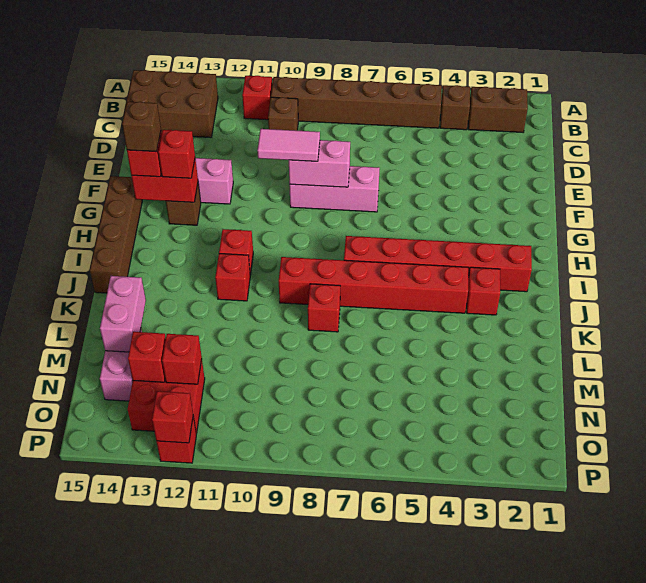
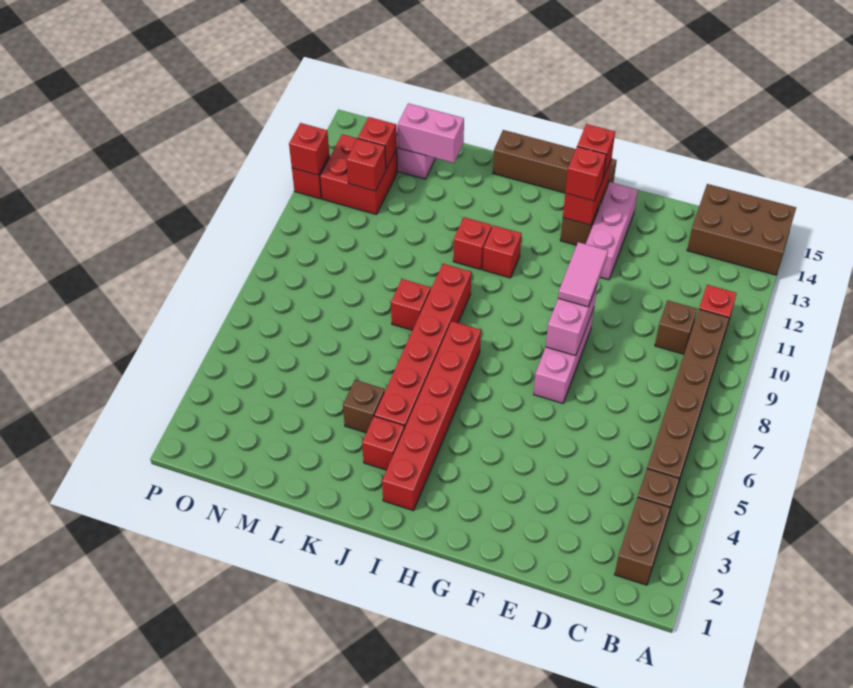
brown 2x3 brick [125,70,218,138] -> brown 2x3 brick turned to [687,184,796,275]
brown 1x1 brick [122,102,161,152] -> brown 1x1 brick moved to [343,380,385,433]

